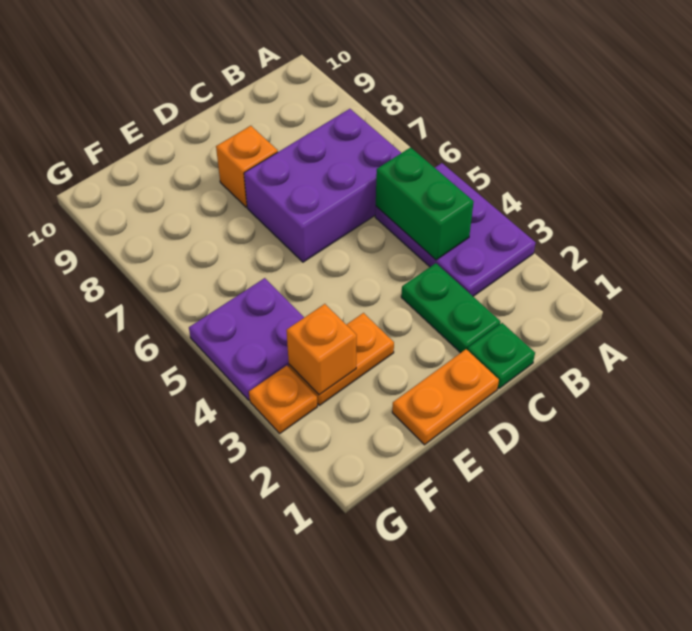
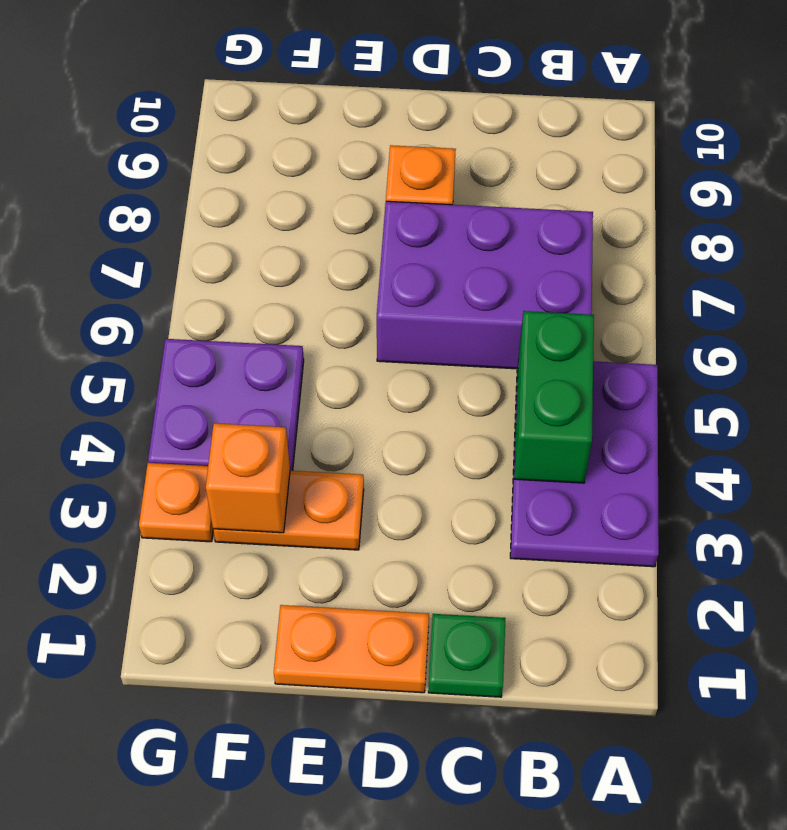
green 1x2 plate [401,263,500,353] -> none

